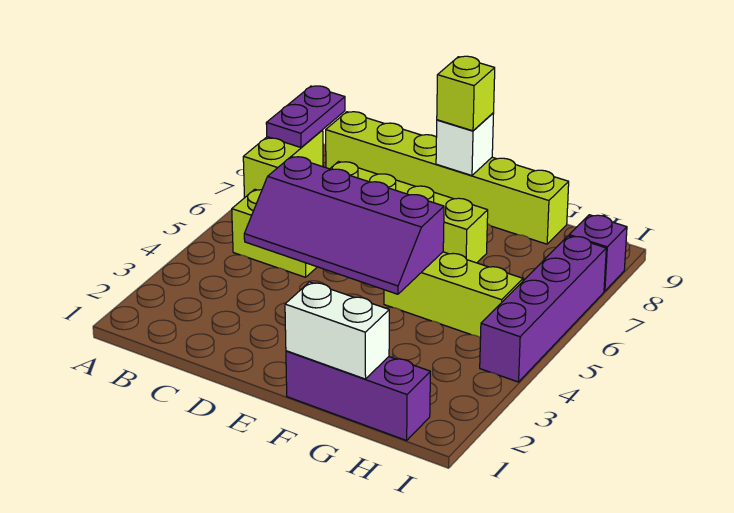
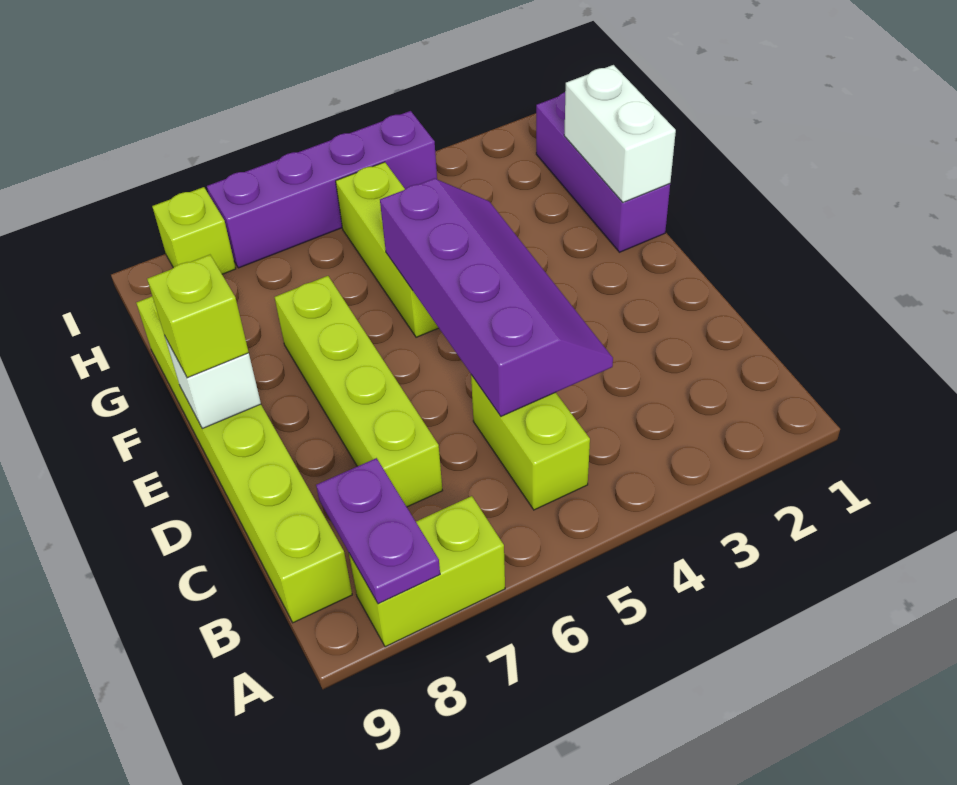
purple 1x2 plate [266,86,345,147] -> purple 1x2 plate turned to [316,458,440,604]
purple 1x1 brick [569,215,627,291] -> lime 1x1 brick [152,187,236,274]

